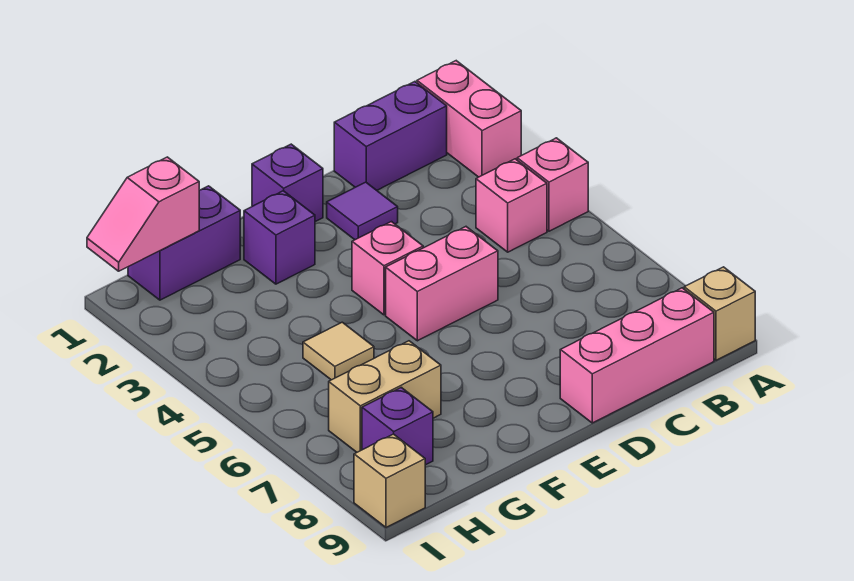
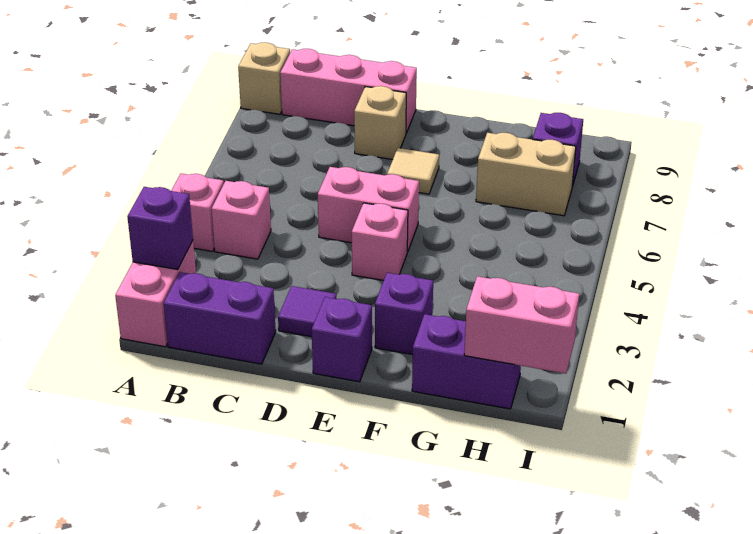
none -> purple 1x1 brick [127,187,193,269]
tan 1x1 tile [303,322,374,380] -> tan 1x1 tile moved to [387,148,439,194]
pink 1x2 slope [87,157,199,271] -> pink 1x2 brick [464,276,579,374]
tan 1x1 brick [354,434,425,527] -> tan 1x1 brick moved to [354,86,406,160]

